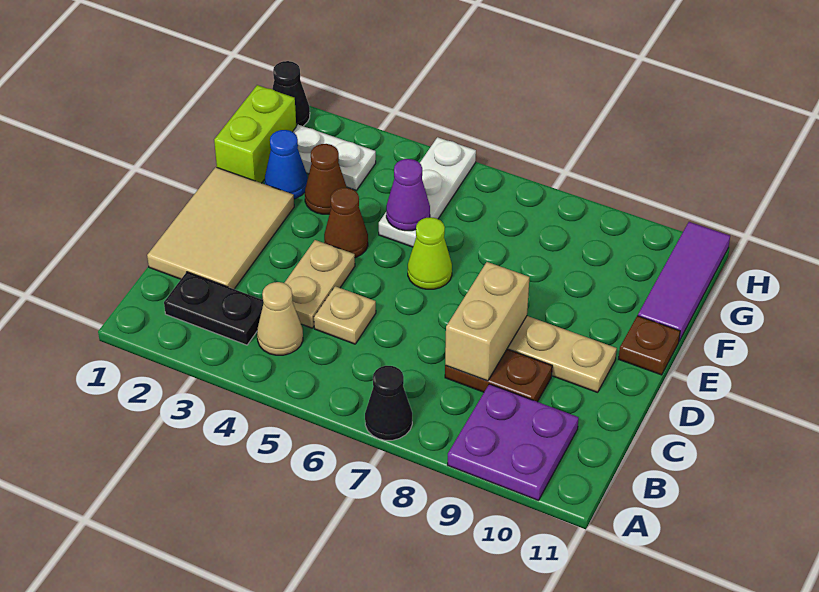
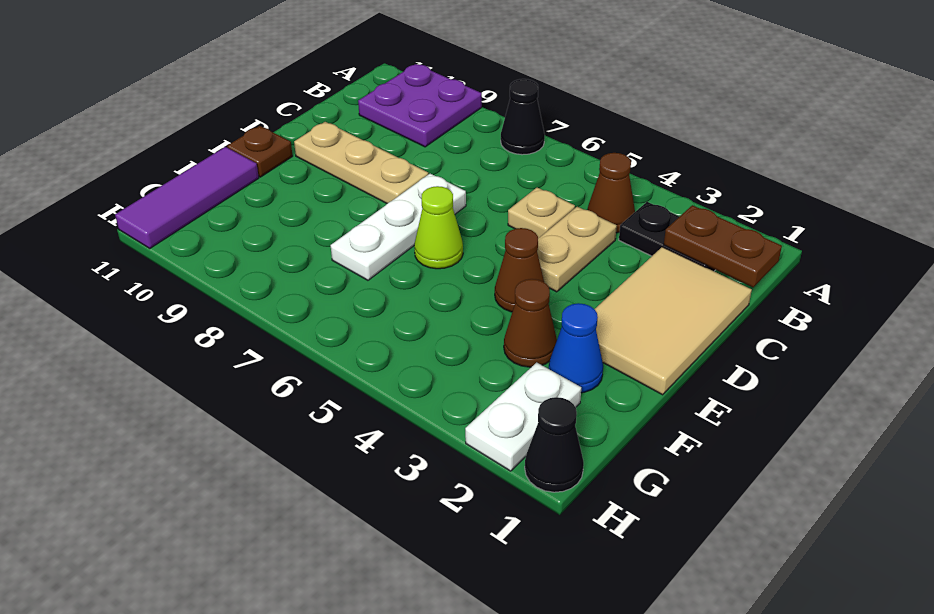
tan 1x1 cone [257,282,303,355] -> brown 1x1 cone [587,153,635,233]
brown 1x2 plate [445,349,552,402] -> brown 1x2 plate moved to [664,205,782,287]
tan 1x2 brick [445,262,529,381] -> none
lime 1x2 brick [214,85,296,183] -> none
white 1x3 plate [379,137,476,247] -> white 1x3 plate moved to [331,174,466,280]
purple 1x1 cone [386,159,430,231] -> none
white 1x2 plate [293,125,376,190] -> white 1x2 plate turned to [465,362,581,471]

